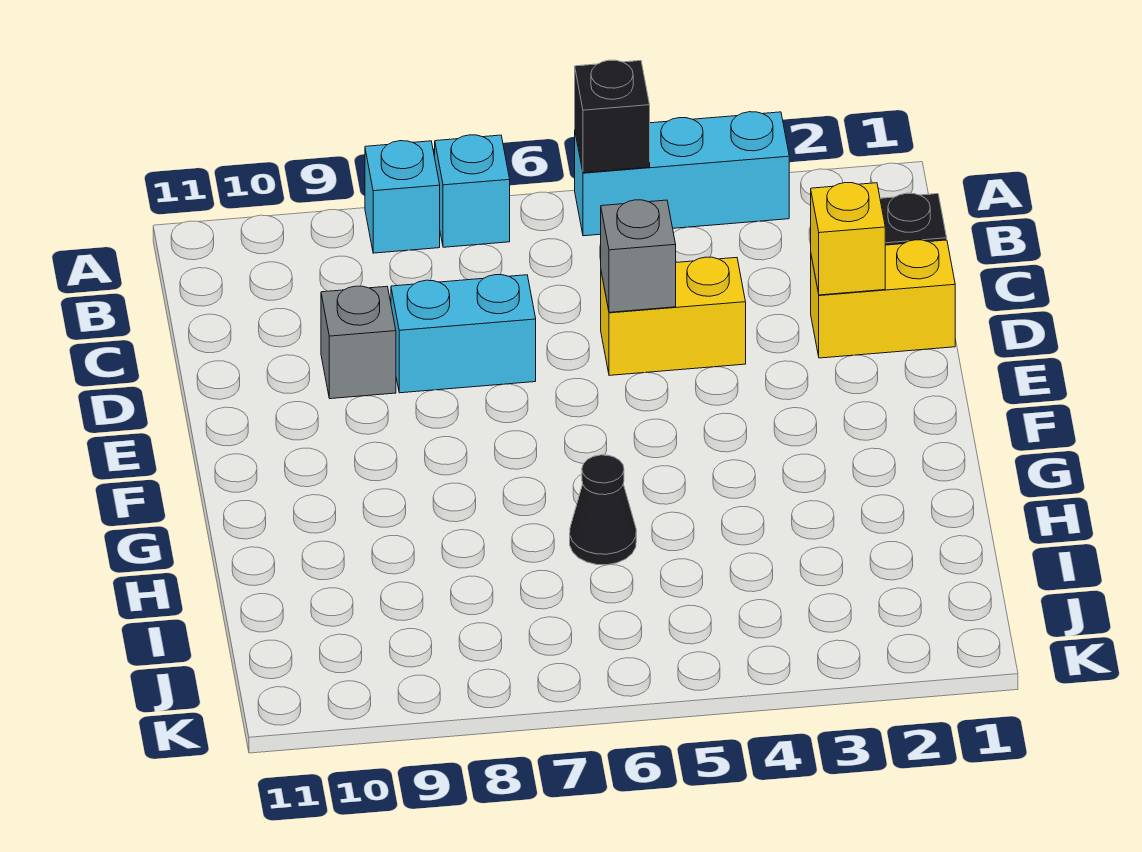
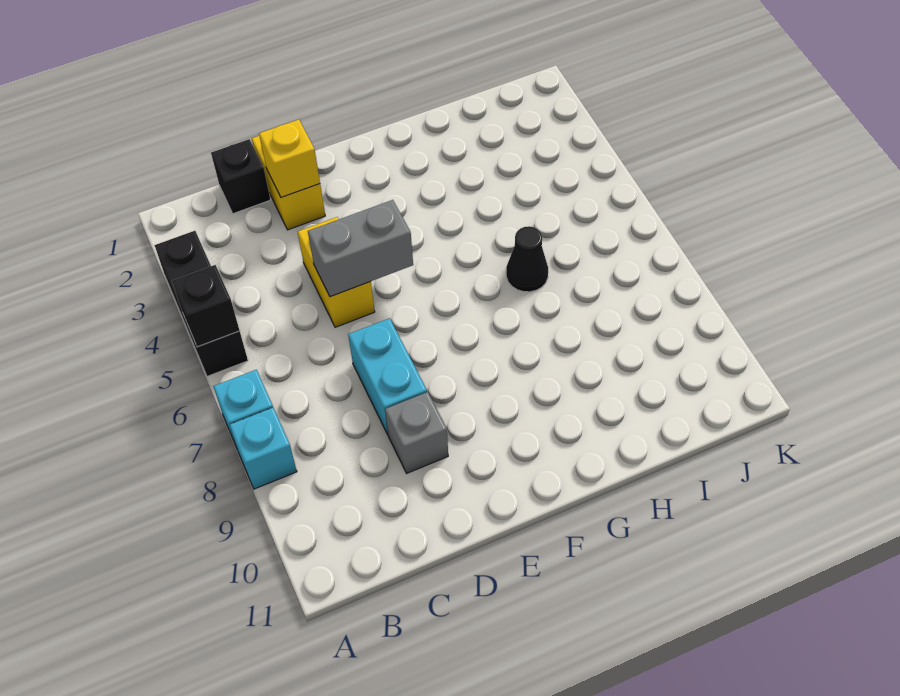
cyan 1x3 brick [575,112,789,236] -> black 1x3 brick [154,231,248,376]
grey 1x1 brick [601,200,676,312] -> grey 1x2 brick [308,200,413,297]

